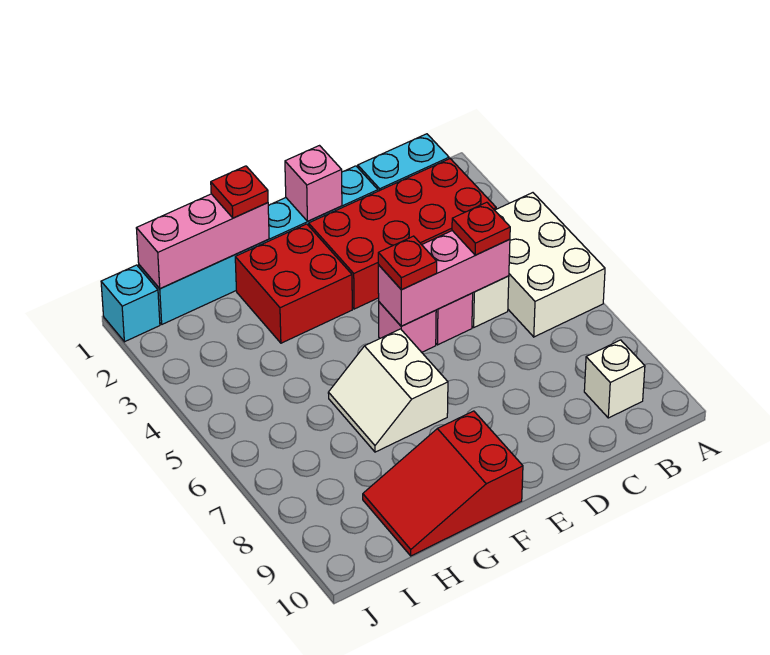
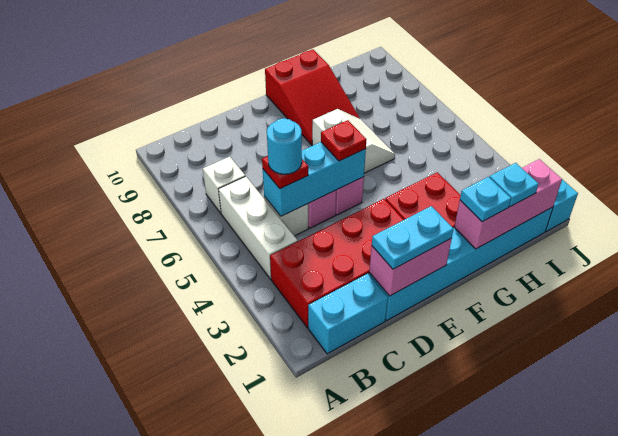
white 2x3 brick [495,193,605,337] -> white 1x3 brick [219,176,298,279]
white 1x1 brick [584,340,645,418] -> white 1x1 brick moved to [203,157,245,213]
pink 1x3 brick [378,231,510,326] -> cyan 1x3 brick [263,142,366,216]
none -> cyan 1x1 round brick [267,118,302,174]
none -> cyan 1x2 plate [372,206,453,269]
pink 1x1 brick [285,146,342,221] -> pink 1x2 brick [369,238,452,296]
red 2x3 slope [363,411,523,556] -> red 2x3 slope turned to [265,49,360,145]
red 1x1 plate [211,166,268,218] -> cyan 1x1 plate [460,177,511,222]
none -> cyan 1x1 plate [489,163,539,207]

